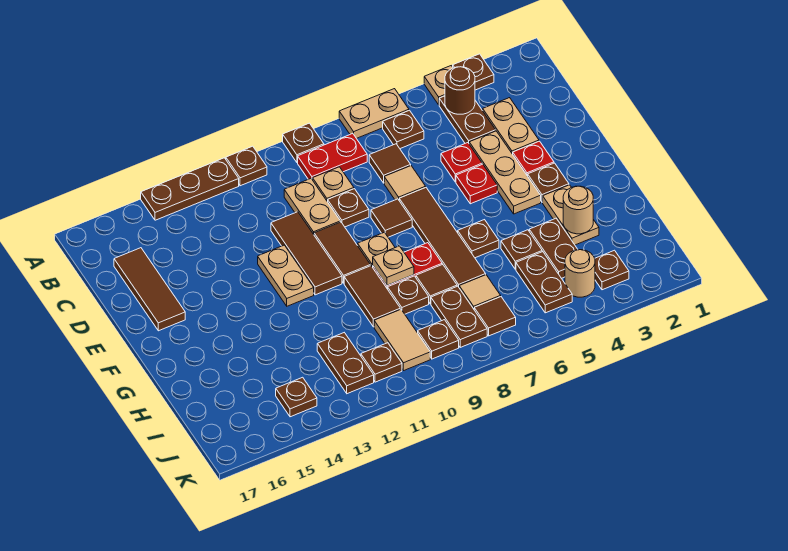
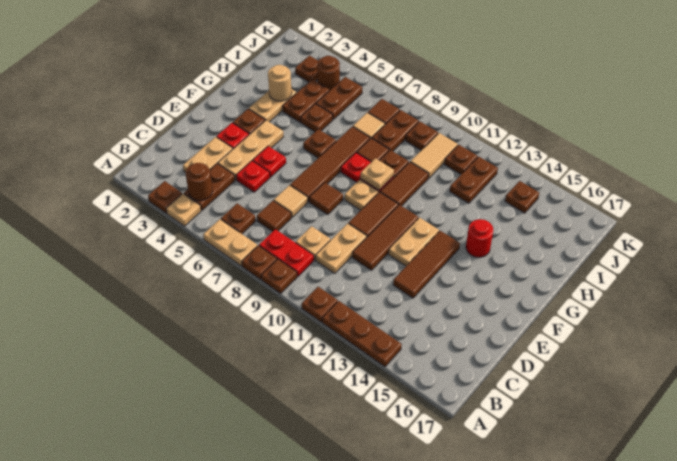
brown 1x3 tile [114,248,185,331] -> brown 1x3 tile moved to [393,231,460,298]
brown 1x1 plate [328,189,369,227] -> brown 1x1 plate moved to [242,245,277,280]
none -> red 1x1 round brick [466,219,493,257]
tan 1x1 round brick [565,250,595,297] -> brown 1x1 round brick [317,56,340,91]

